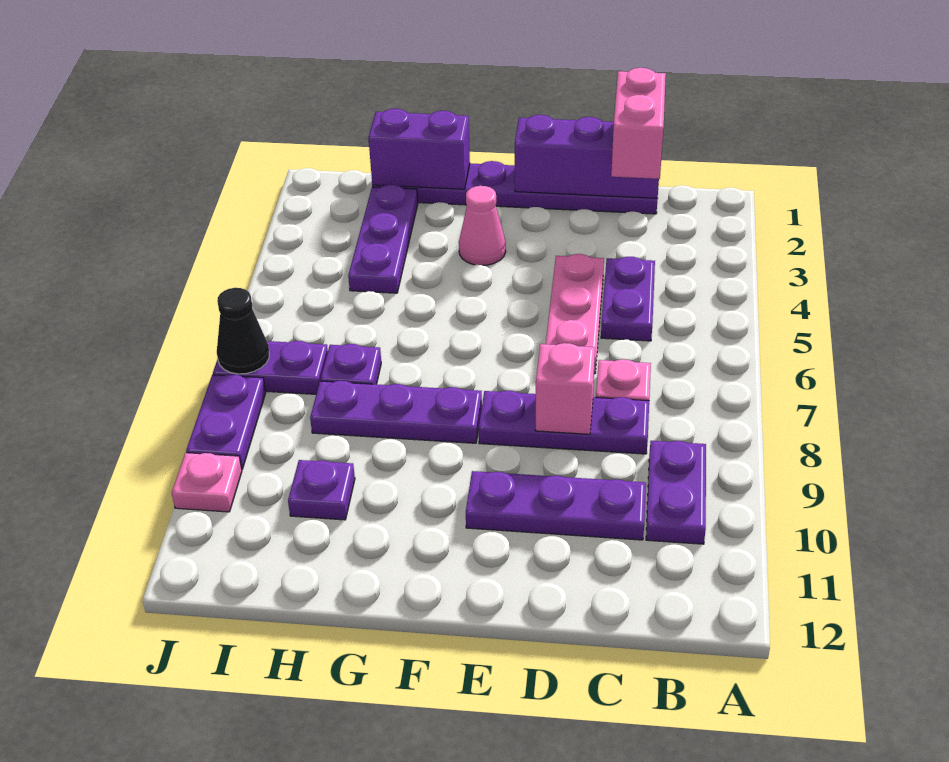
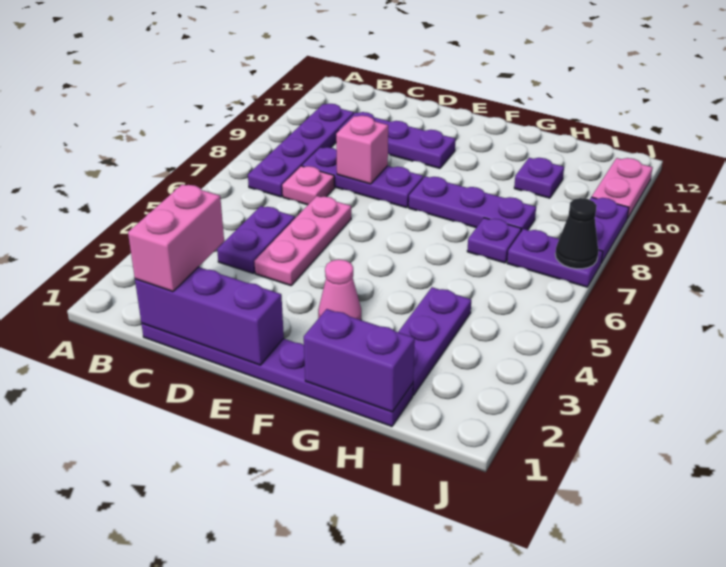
purple 1x2 plate [646,441,706,544] -> purple 1x4 plate [248,104,354,197]
pink 1x1 plate [172,453,242,512] -> pink 1x2 plate [592,158,653,219]

